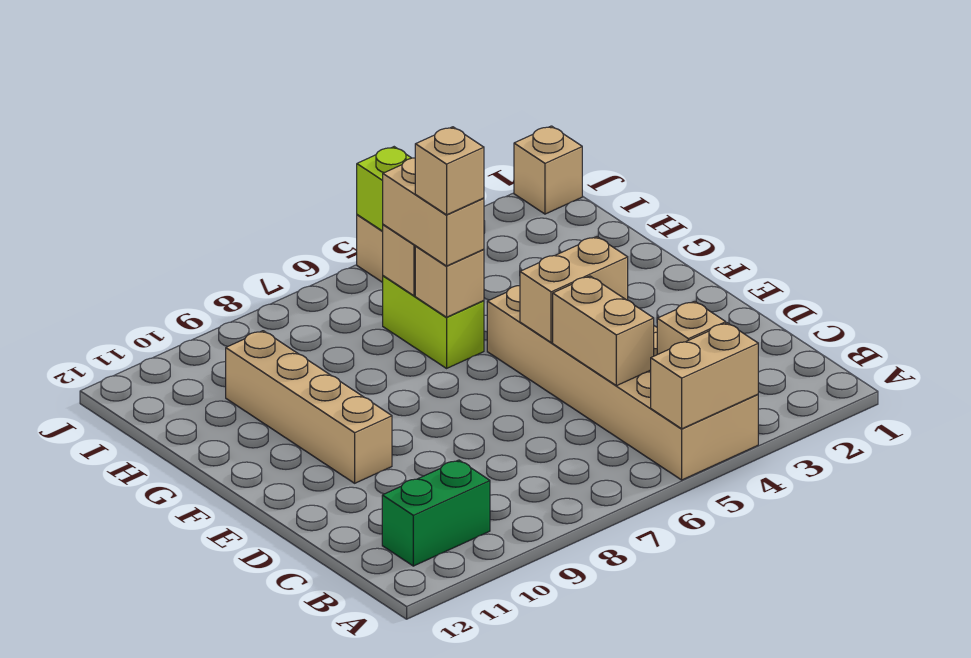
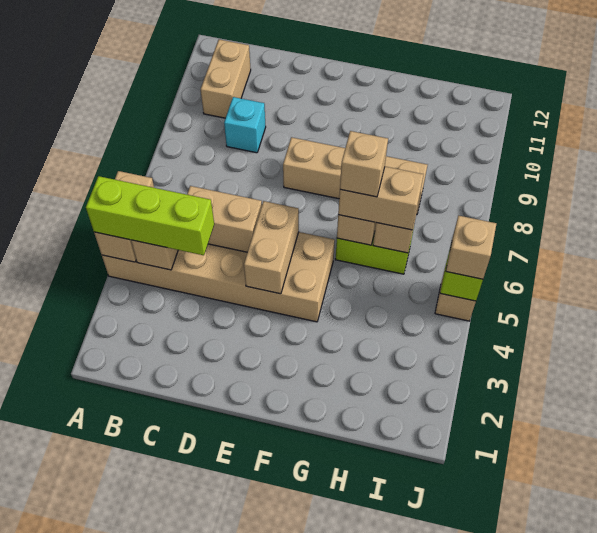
none -> lime 1x3 brick [86,176,214,255]
green 1x2 brick [382,460,490,566] -> tan 1x2 brick [201,40,251,118]
none -> cyan 1x1 brick [224,97,266,153]
tan 1x4 brick [226,331,392,483] -> tan 1x4 brick moved to [283,137,427,215]
tan 1x1 brick [514,126,582,214] -> tan 1x1 brick moved to [446,216,496,279]

